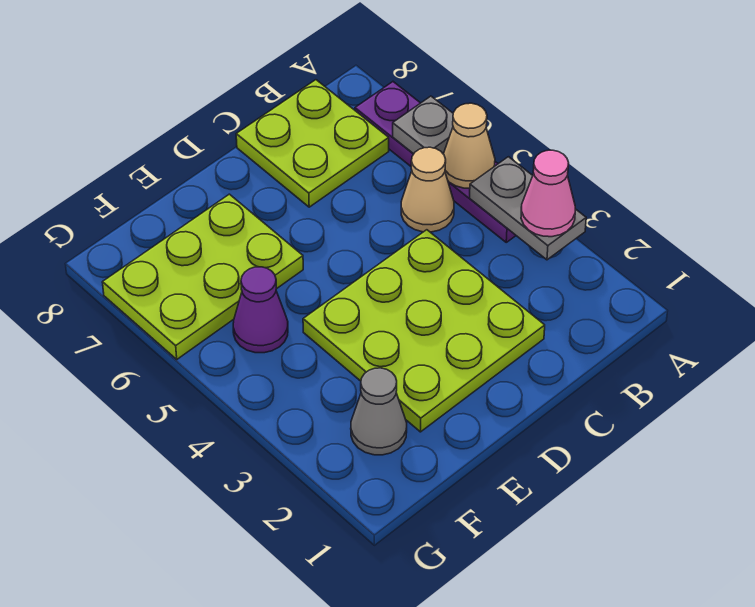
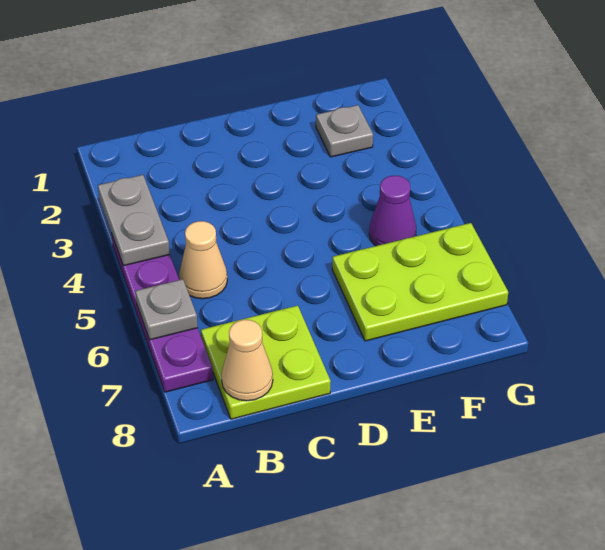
pink 1x1 cone [521,150,575,237] -> none
tan 1x1 cone [444,103,495,188] -> tan 1x1 cone moved to [221,320,273,401]
lime 3x3 plate [303,230,545,432] -> none
grey 1x1 cone [351,368,407,455] -> grey 1x1 plate [316,105,373,157]

